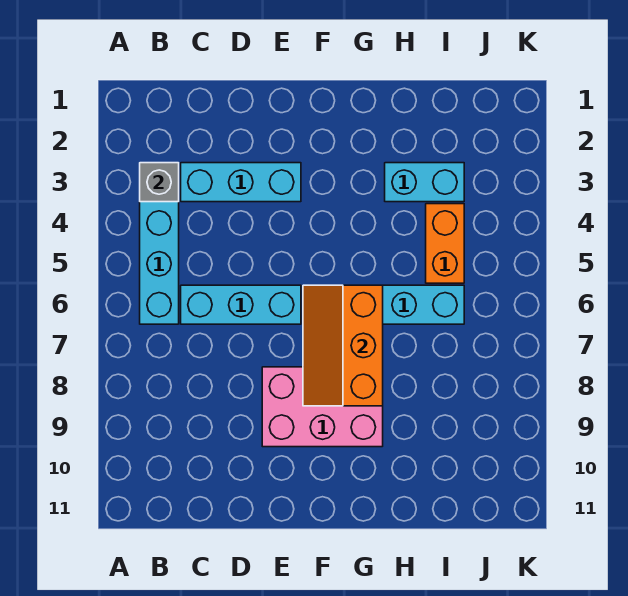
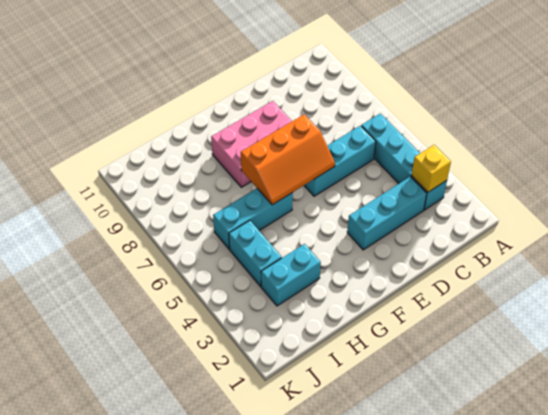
grey 1x1 brick [140,163,179,202] -> yellow 1x1 brick [411,145,451,192]
orange 2x3 slope [303,285,383,406] -> orange 2x3 slope turned to [241,114,335,205]
orange 1x2 brick [426,204,464,283] -> cyan 1x2 brick [229,220,282,286]

